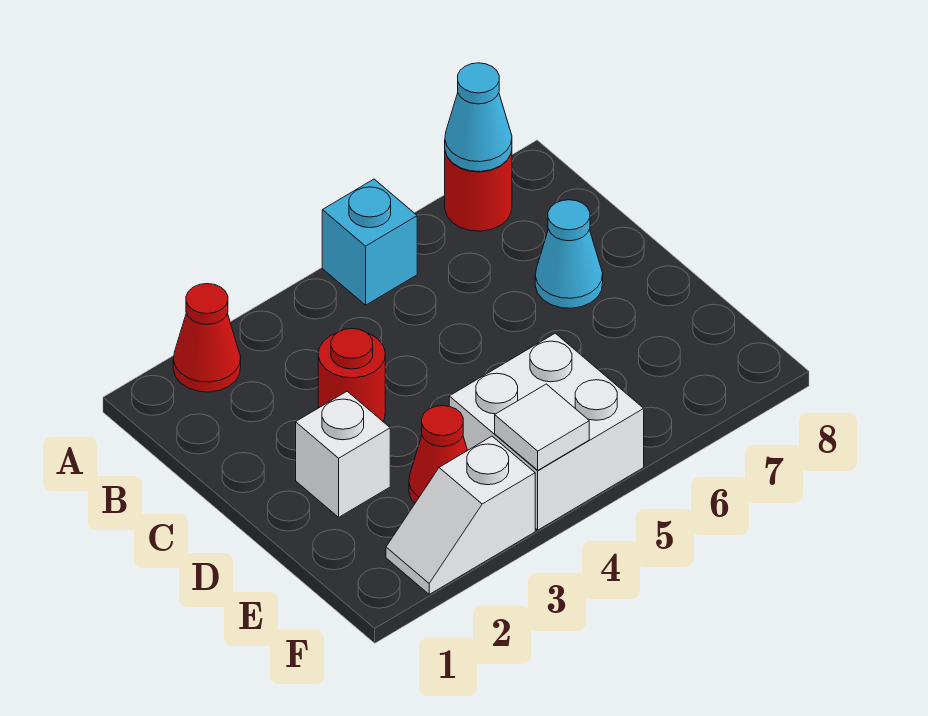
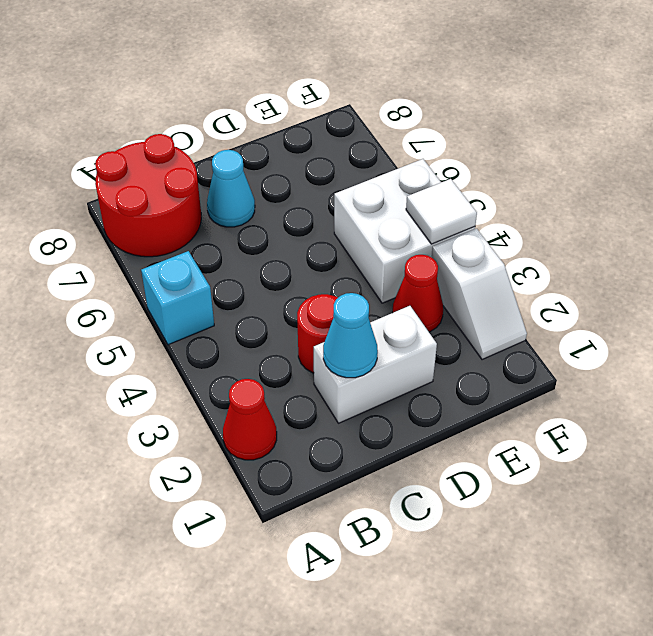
red 1x1 round brick [445,150,512,231] -> red 2x2 round brick [95,134,201,257]
cyan 1x1 cone [445,63,512,172] -> cyan 1x1 cone moved to [323,293,378,378]
white 1x1 brick [296,391,390,517] -> white 1x2 brick [314,306,437,423]

